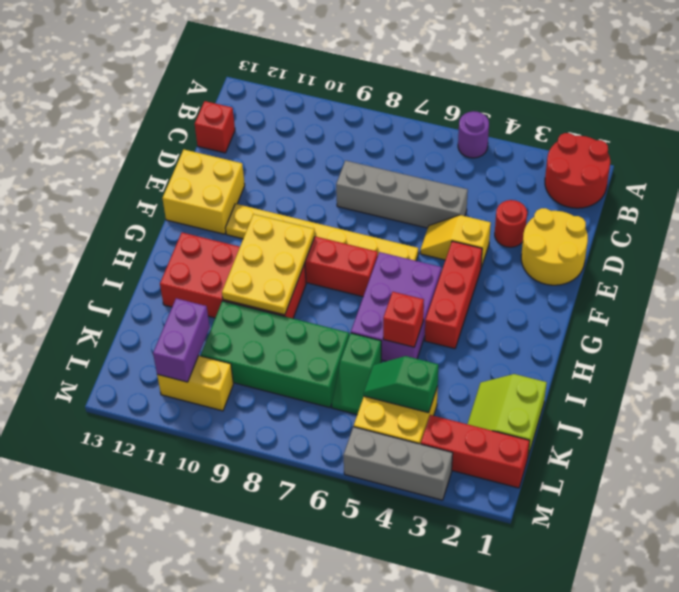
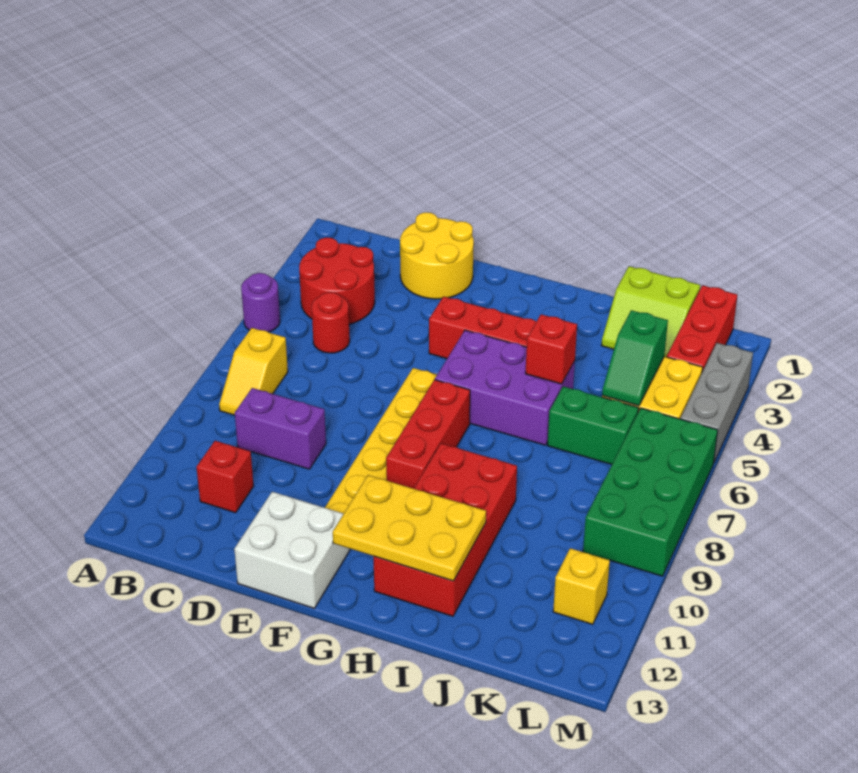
red 2x2 round brick [545,133,610,208] -> red 2x2 round brick moved to [299,238,375,324]
red 1x1 brick [195,101,235,153] -> red 1x1 brick moved to [197,441,254,513]
red 1x1 round brick [495,200,527,247] -> red 1x1 round brick moved to [311,292,350,353]
grey 1x4 brick [336,161,468,228] -> none
yellow 1x2 slope [420,215,491,268] -> yellow 1x2 slope moved to [219,328,288,415]
yellow 2x2 brick [162,150,245,234] -> white 2x2 brick [234,492,350,608]
yellow 2x3 plate [222,214,315,315] -> yellow 2x3 plate moved to [333,475,486,581]
green 1x2 slope [332,333,381,414] -> green 1x2 brick [548,386,638,464]
green 2x4 brick [201,301,349,408] -> green 2x4 brick moved to [583,408,718,576]
purple 1x2 brick [153,298,210,382] -> purple 1x2 brick moved to [235,388,326,469]
yellow 1x2 brick [157,356,233,411] -> yellow 1x1 brick [553,548,610,624]

